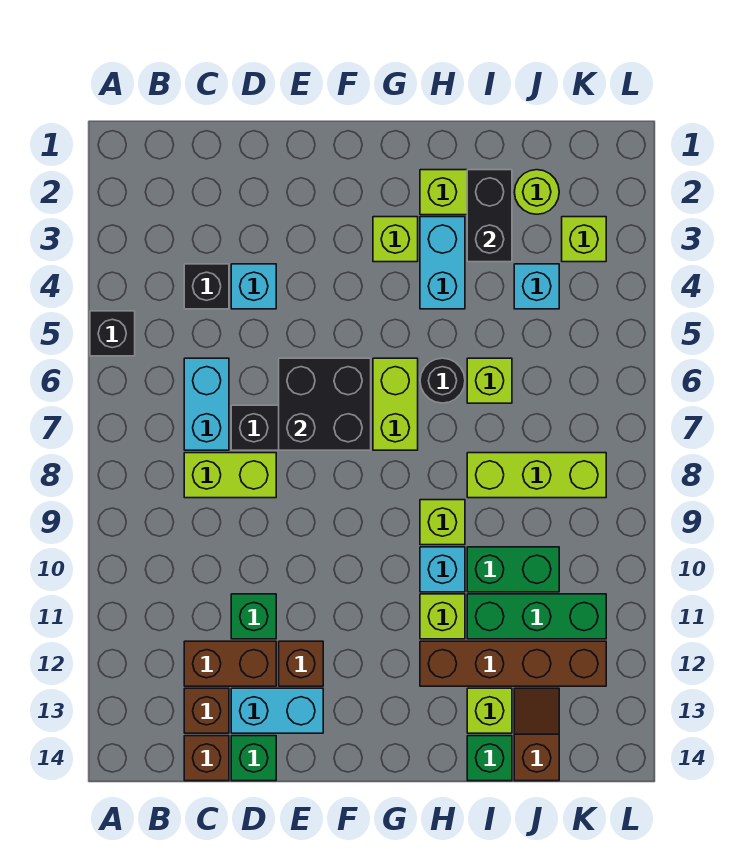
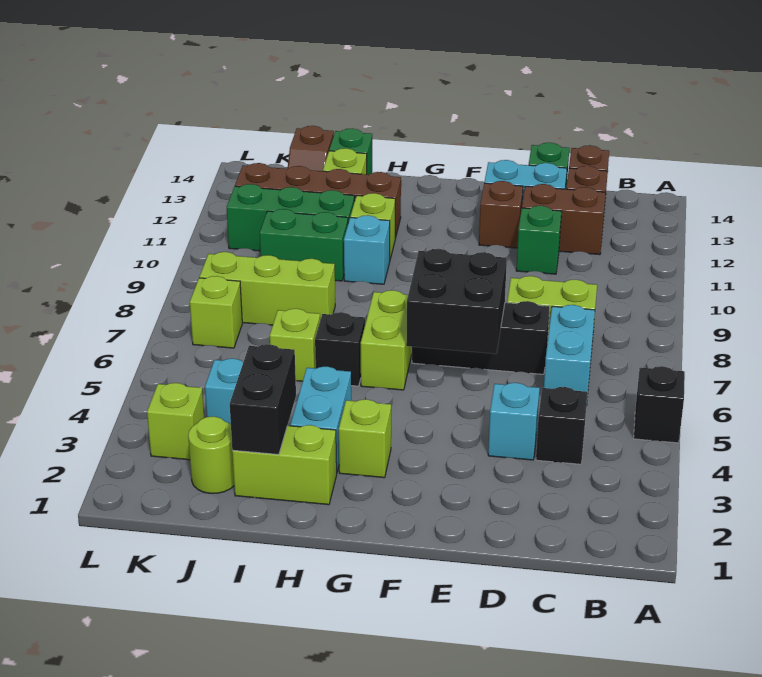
black 1x1 round brick [420,358,465,403] -> black 1x1 brick [315,312,365,386]
lime 1x1 brick [420,500,465,545] -> lime 1x1 brick moved to [190,276,242,348]

